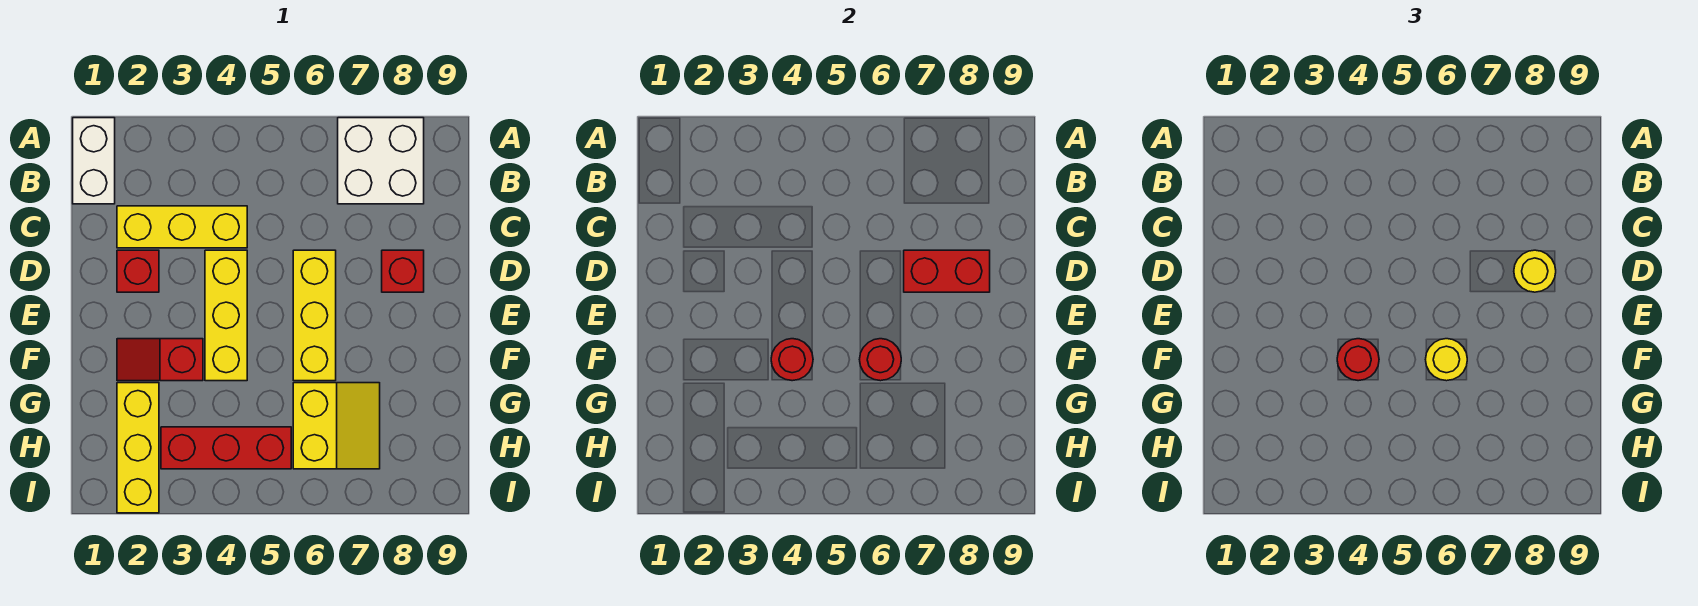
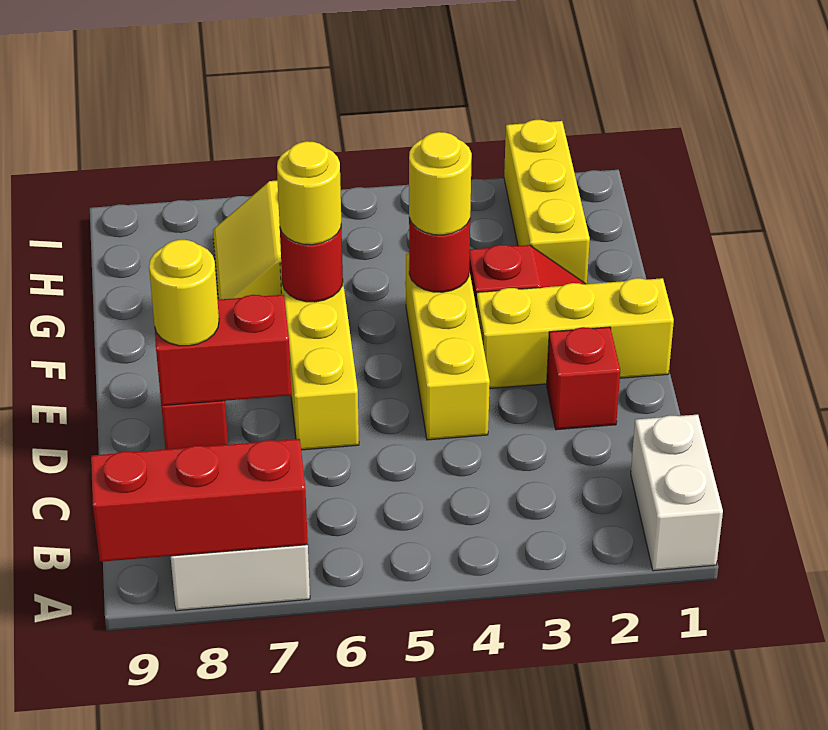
yellow 1x3 brick [117,206,247,248] -> yellow 1x3 brick moved to [476,278,674,388]
red 1x1 round brick [1337,339,1379,381] -> yellow 1x1 round brick [409,132,472,235]
red 1x3 brick [161,427,291,469] -> red 1x3 brick moved to [91,439,308,562]

